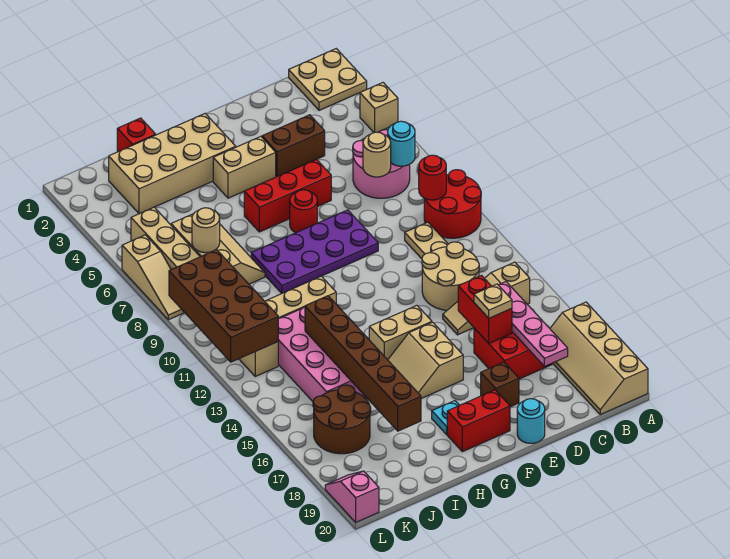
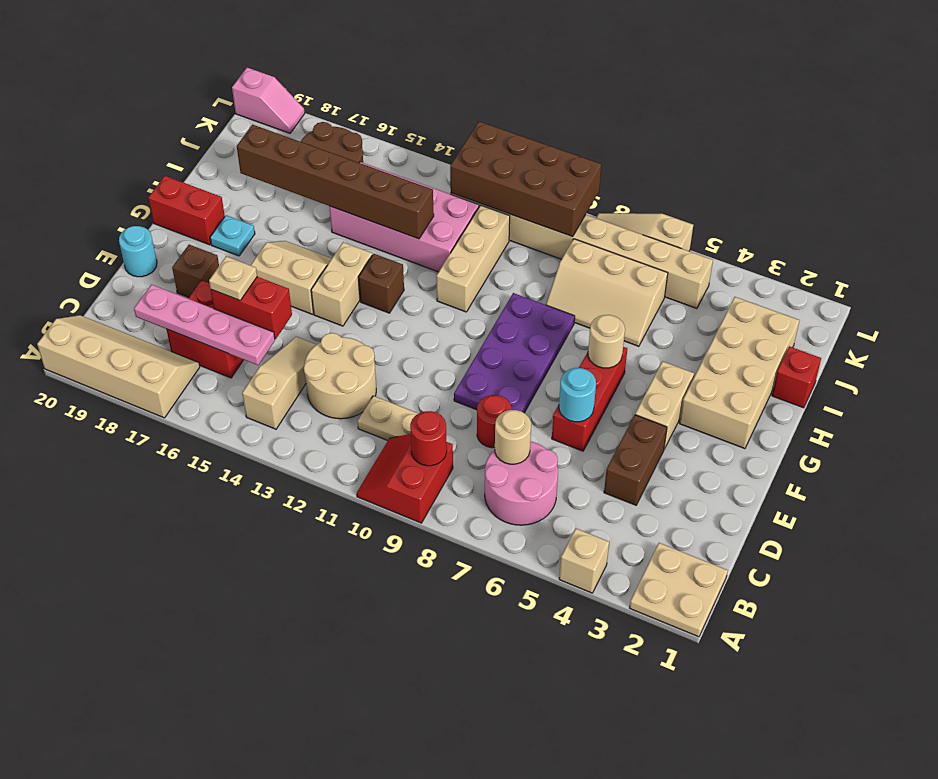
red 2x2 round brick [424,170,481,238] -> red 2x2 slope [357,434,453,523]
cyan 1x1 round brick [388,121,415,166] -> cyan 1x1 round brick moved to [559,368,596,422]
red 1x1 round brick [290,190,317,233] -> red 1x1 round brick moved to [477,395,512,448]
red 1x2 brick [447,390,510,452] -> red 1x2 brick turned to [148,176,225,245]
none -> brown 1x1 brick [359,254,404,313]
tan 1x1 round brick [192,208,220,253] -> tan 1x1 round brick moved to [588,315,625,368]

